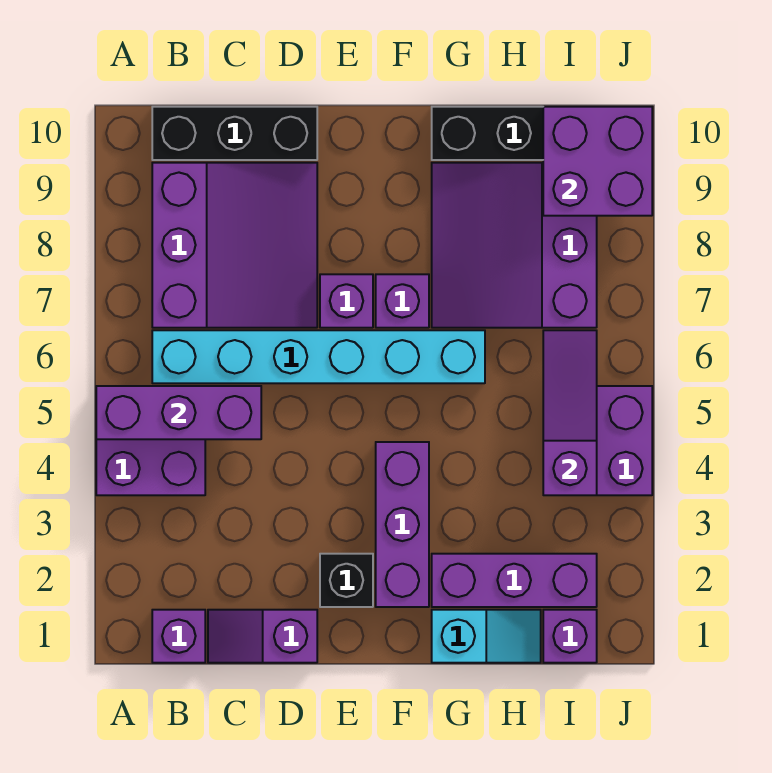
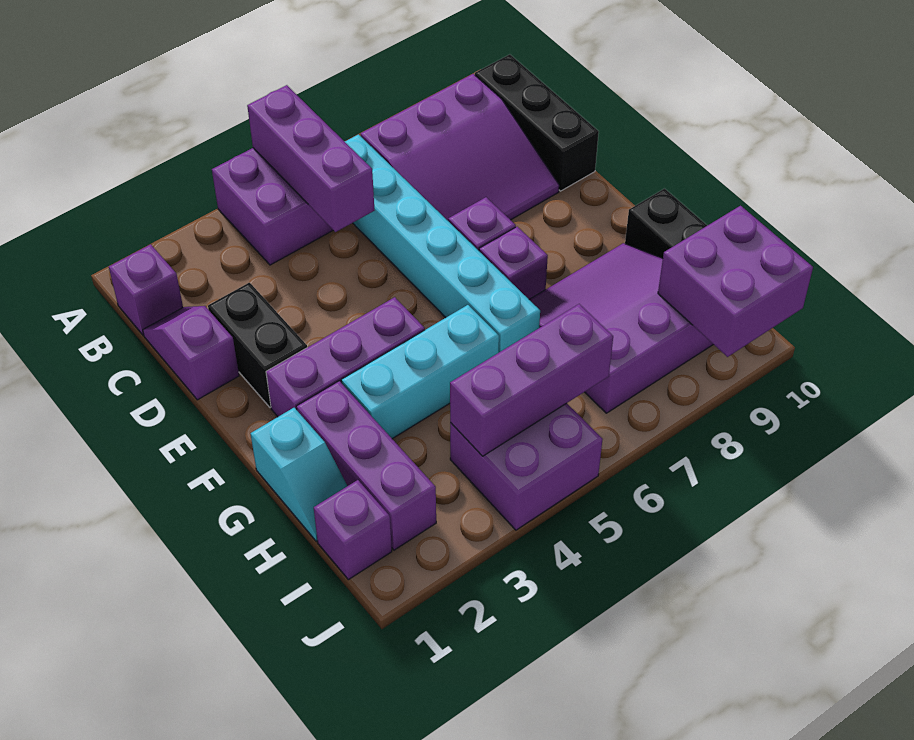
black 1x1 brick [320,554,373,607] -> black 1x2 brick [208,283,307,408]
none -> cyan 1x3 brick [341,305,499,439]
purple 1x3 slope [543,330,597,495] -> purple 1x3 brick [450,304,613,456]

